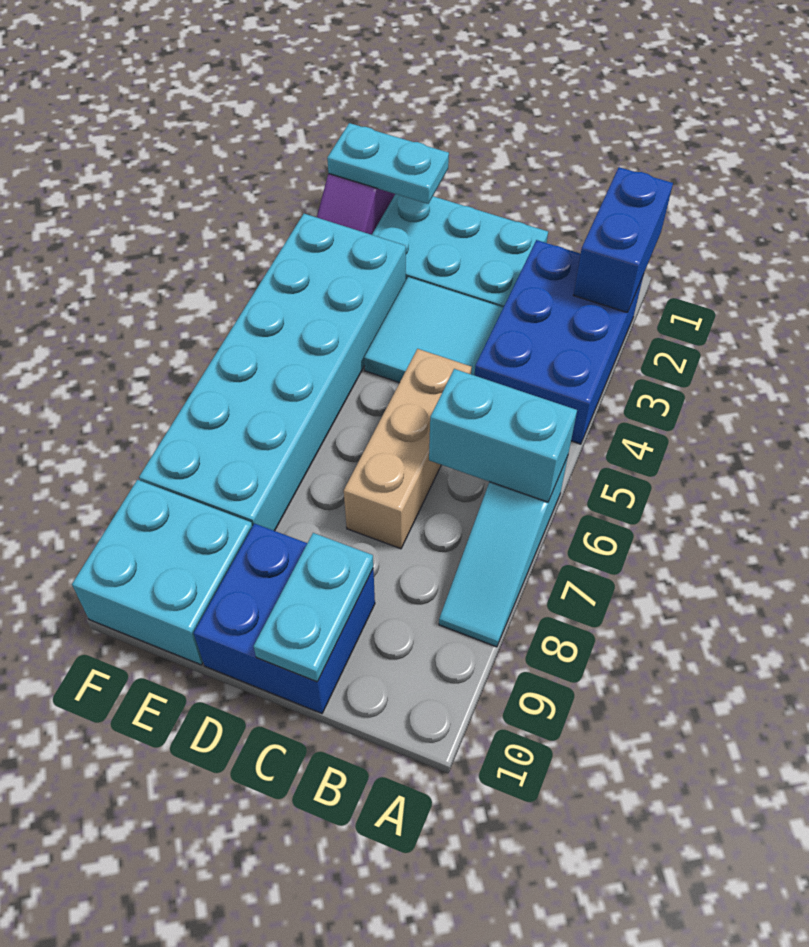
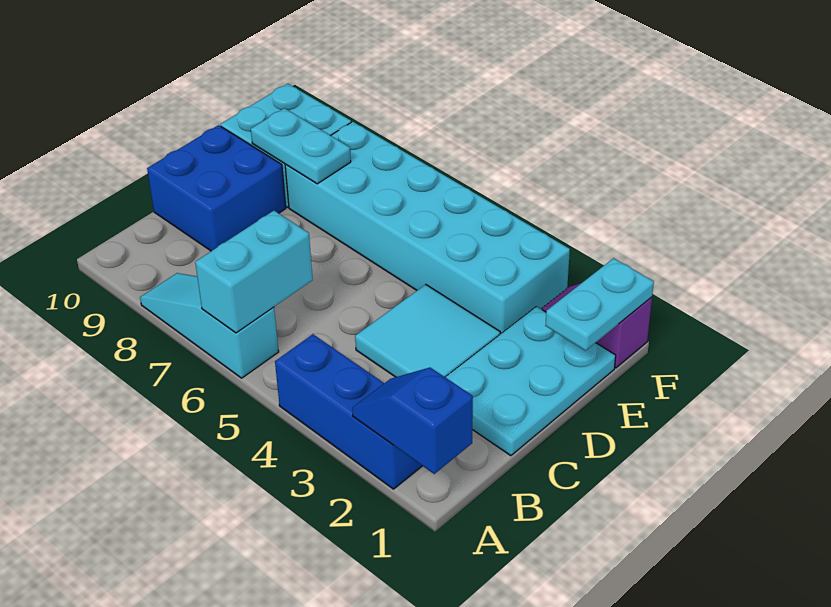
blue 1x2 brick [574,167,673,312] -> blue 1x2 slope [352,368,473,474]
blue 2x3 brick [475,240,643,444] -> blue 1x3 brick [275,334,422,489]
tan 1x3 brick [344,349,471,549] -> none
cyan 1x2 plate [254,533,373,682] -> cyan 1x2 plate moved to [251,108,351,184]

